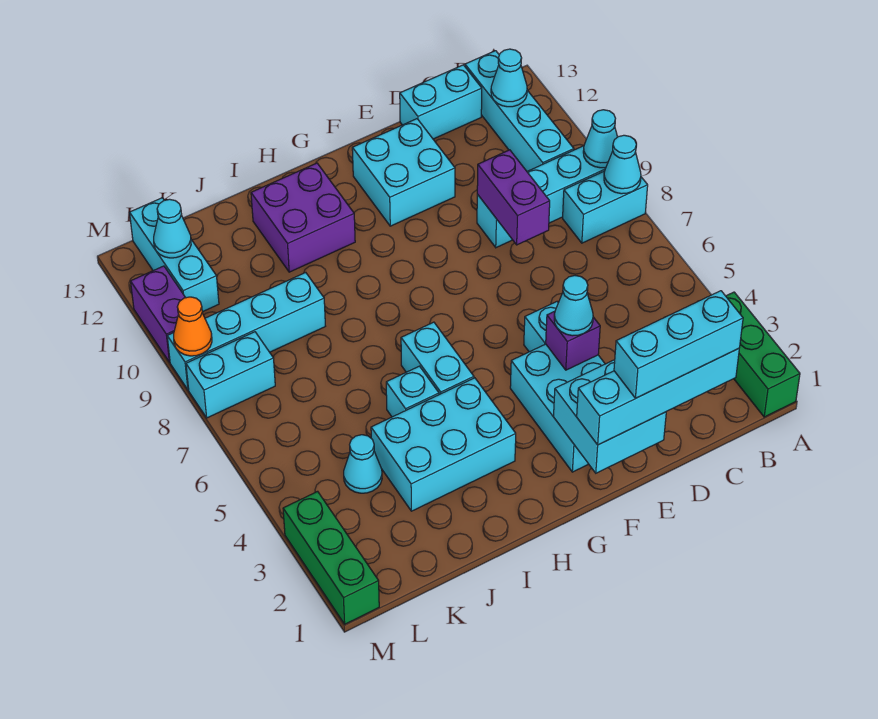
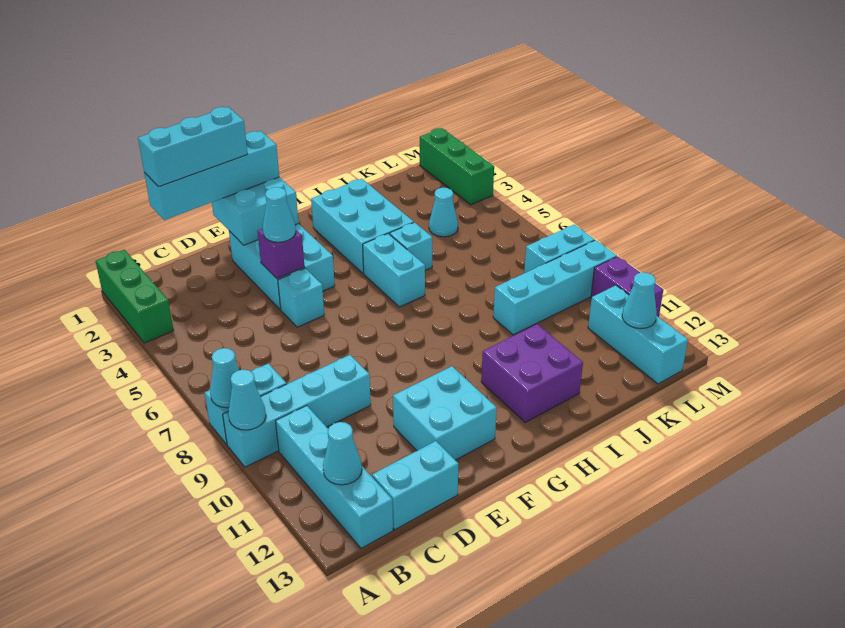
purple 1x2 brick [477,150,550,245] -> none
cyan 2x3 brick [371,378,516,511] -> cyan 2x3 brick turned to [311,179,414,274]
orange 1x1 cone [174,297,212,356] -> none

